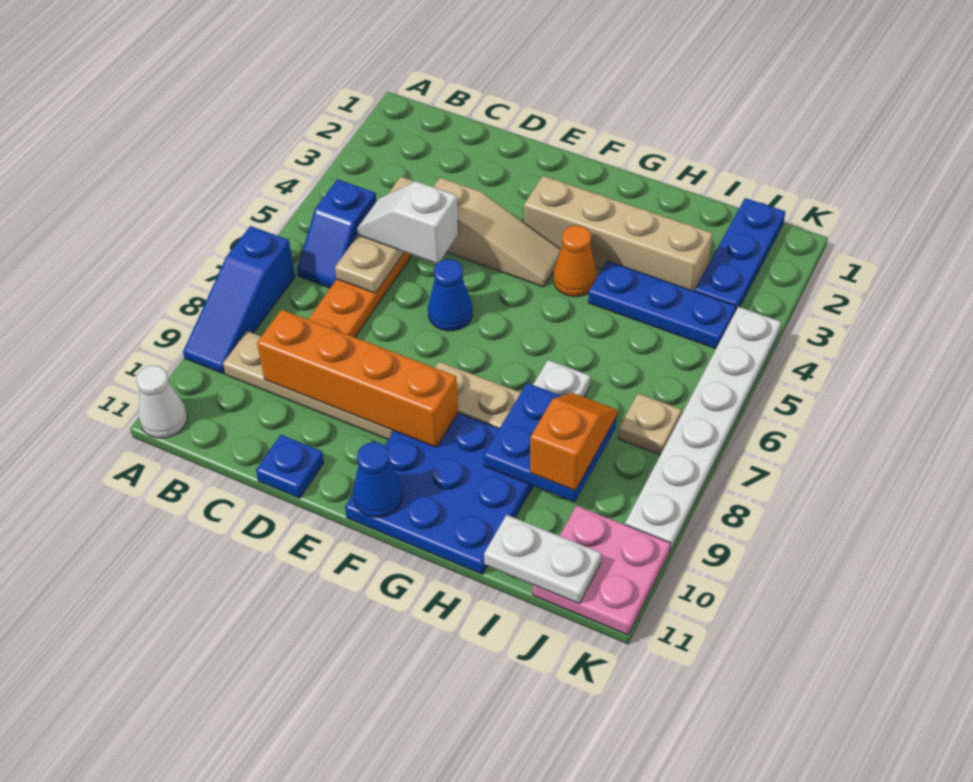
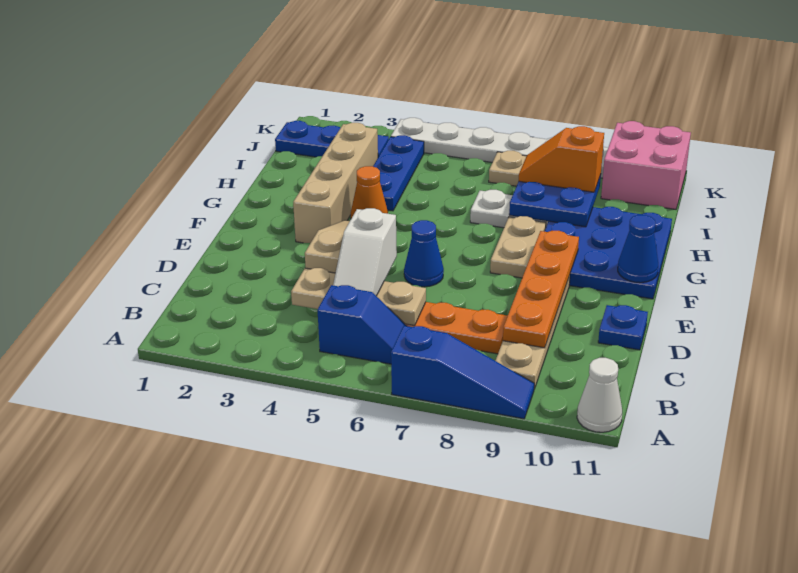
orange 1x4 brick [257,310,458,447] -> orange 1x4 plate [503,231,579,348]
white 1x2 plate [484,515,601,604] -> none
pink 2x2 plate [533,506,670,635] -> pink 2x2 brick [601,121,691,209]

